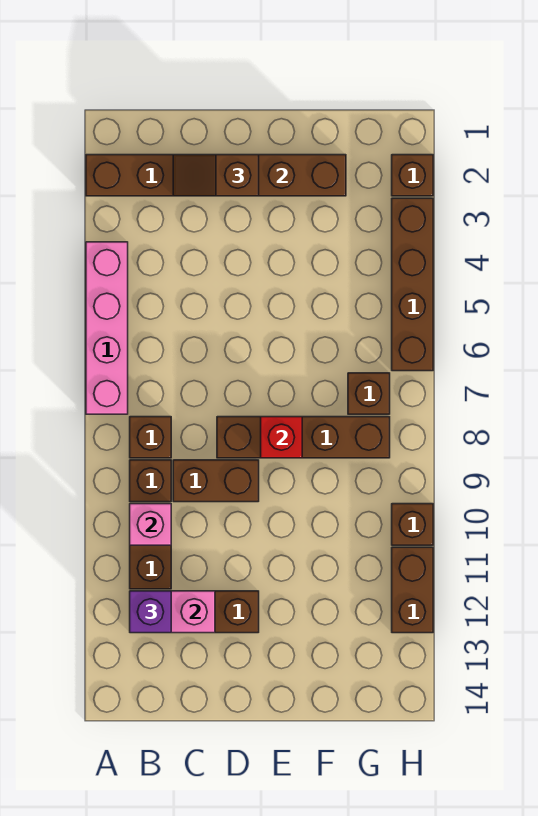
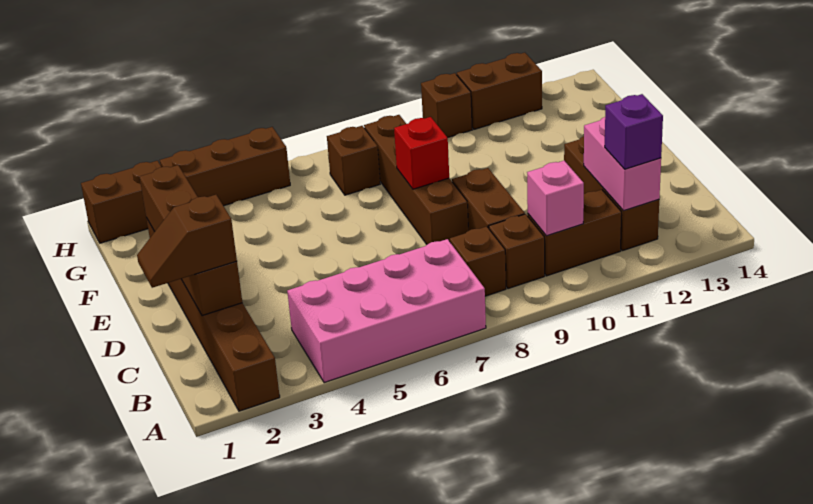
pink 1x4 brick [86,242,128,414] -> pink 2x4 brick [287,239,486,383]
brown 1x2 slope [173,155,259,196] -> brown 1x2 slope turned to [137,195,237,288]
brown 1x1 brick [392,155,433,196] -> brown 1x2 brick [81,161,161,243]
brown 1x4 brick [392,198,433,371] -> brown 1x3 brick [160,127,290,206]

